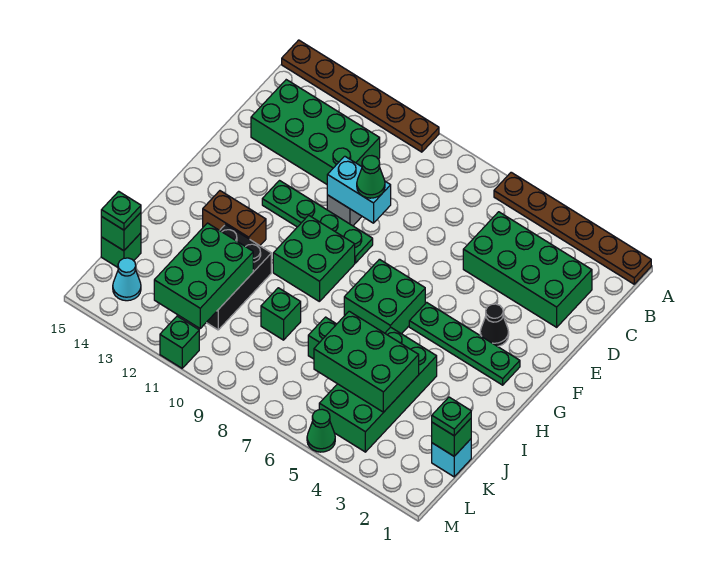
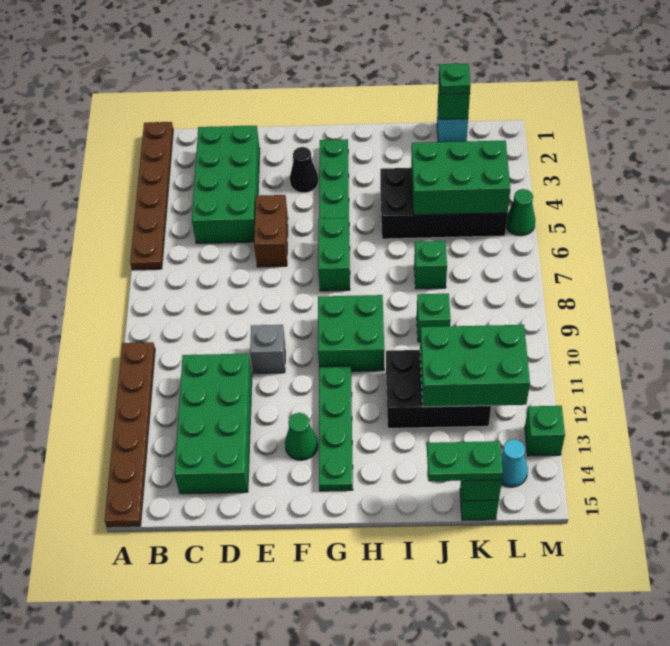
cyan 1x2 brick [327,156,391,223] -> none
green 1x1 cone [357,156,385,198] -> green 1x1 cone moved to [285,413,318,460]
green 1x4 plate [262,181,373,263] -> green 1x4 plate moved to [319,366,353,491]
green 2x2 brick [344,259,425,334] -> green 1x2 brick [318,218,350,291]
brown 1x2 brick [203,191,266,246] -> brown 1x2 brick moved to [254,195,288,267]
green 2x4 brick [319,327,437,452] -> black 2x4 brick [380,168,508,239]
green 2x3 brick [314,311,419,412] -> green 2x3 brick turned to [411,140,510,215]
green 1x1 plate [101,191,141,230] -> green 1x2 plate [427,441,503,481]
green 1x1 brick [160,316,199,368] -> green 1x1 brick moved to [525,406,565,456]

